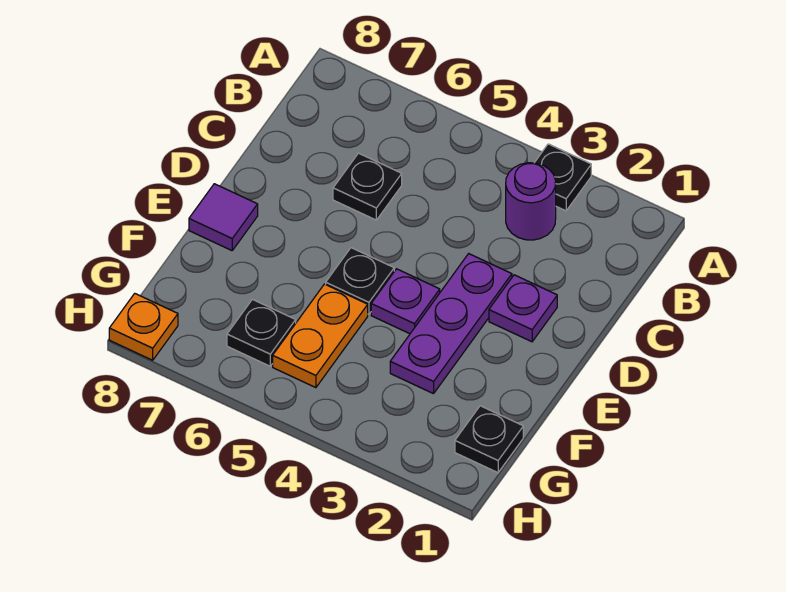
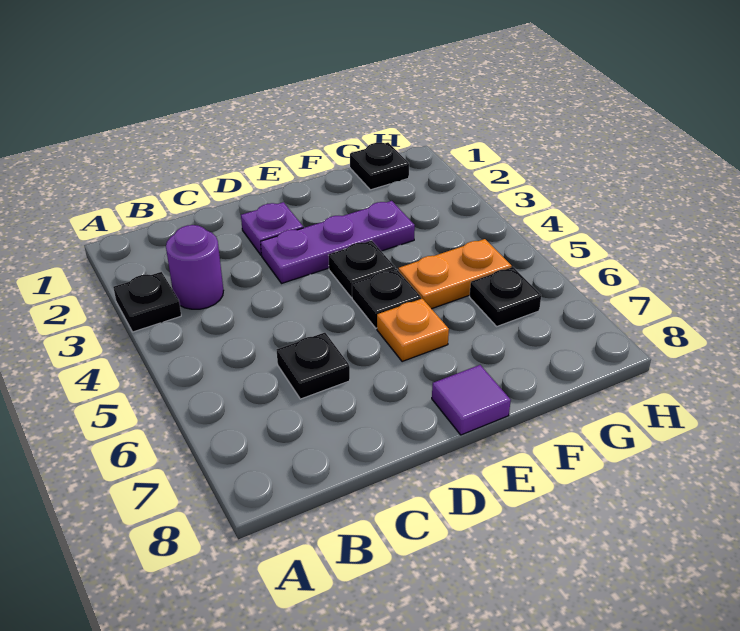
purple 1x1 plate [371,269,440,334] -> black 1x1 plate [329,240,395,297]
orange 1x1 plate [109,294,178,360] -> orange 1x1 plate moved to [377,299,449,362]

